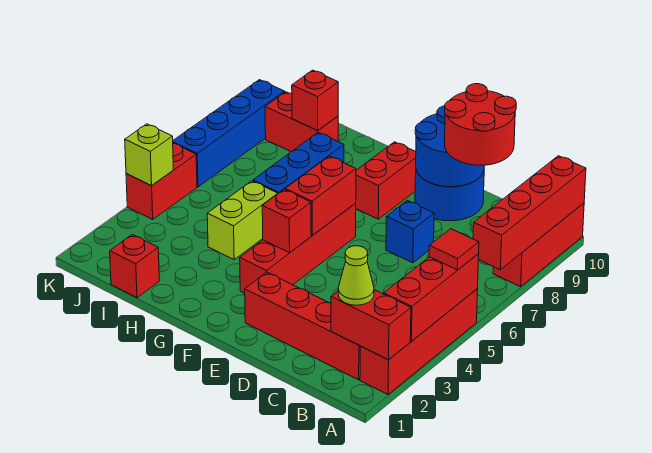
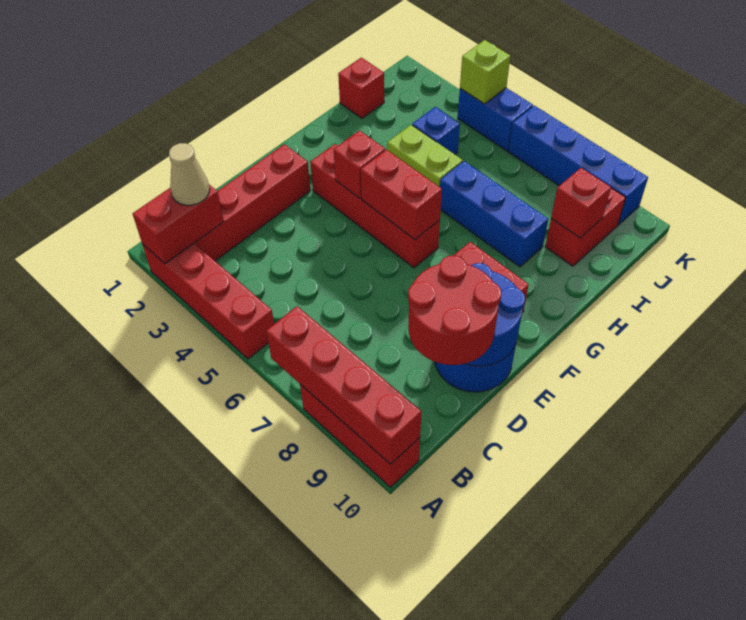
red 1x3 brick [384,254,479,341] -> none
red 1x1 tile [429,229,479,270] -> none
lime 1x1 cone [338,246,374,305] -> tan 1x1 cone [169,143,210,205]
blue 1x1 brick [386,200,434,263] -> blue 1x1 brick moved to [412,107,460,154]
red 1x2 brick [126,144,197,219] -> blue 1x2 brick [458,88,533,151]

